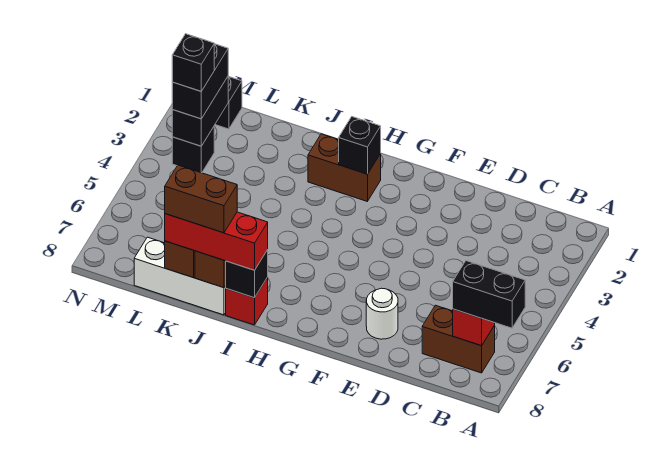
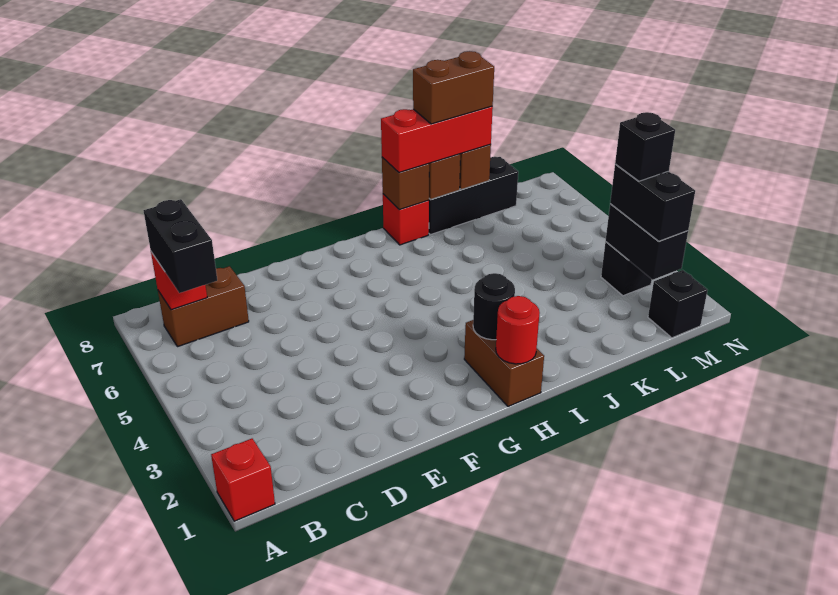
none -> red 1x1 brick [211,439,275,521]
black 1x2 brick [453,261,525,328] -> black 1x2 brick turned to [144,199,217,293]
white 1x1 round brick [366,288,398,339] -> none
none -> red 1x1 round brick [496,296,540,364]
brown 1x2 brick [308,134,381,201] -> brown 1x2 brick turned to [464,320,544,406]
black 1x1 brick [339,117,381,174] -> black 1x1 round brick [473,273,515,340]
black 1x1 brick [226,250,268,298] -> brown 1x1 brick [382,157,429,210]
white 1x3 brick [134,237,226,315] -> black 1x3 brick [429,157,518,235]

